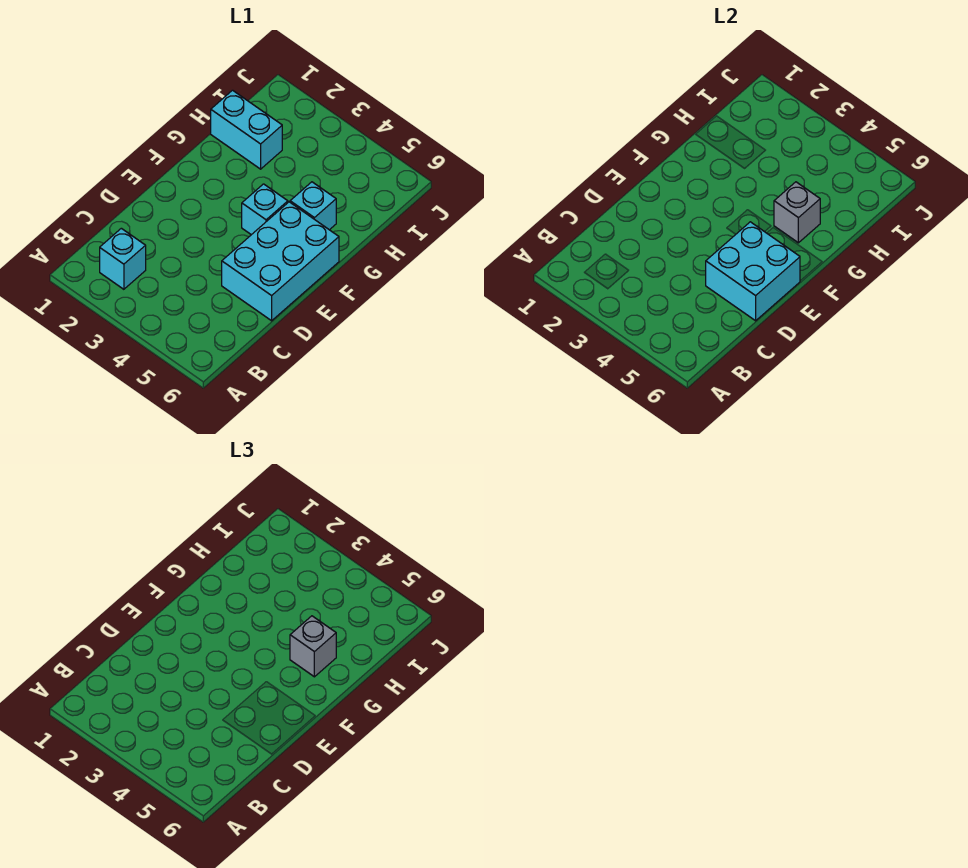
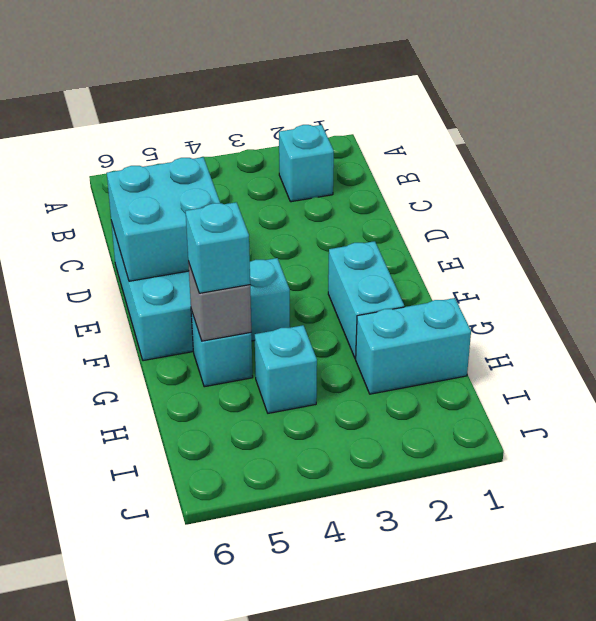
none -> cyan 1x2 brick [328,241,404,359]
grey 1x1 brick [290,616,336,677] -> cyan 1x1 brick [186,202,250,293]
none -> cyan 1x1 brick [255,325,317,413]

